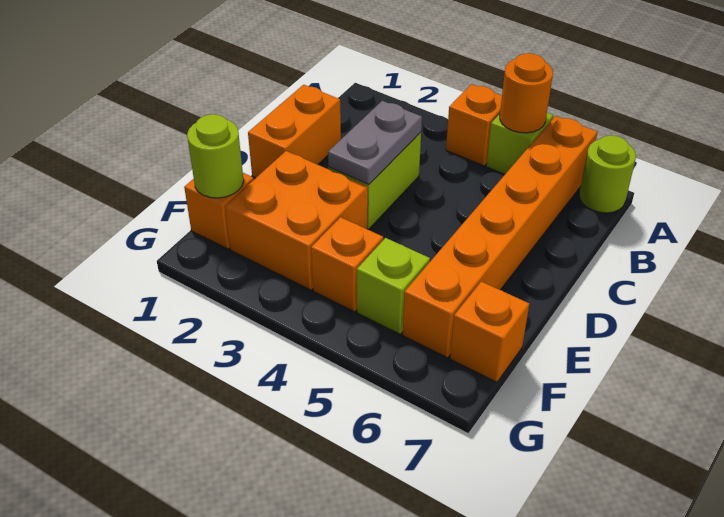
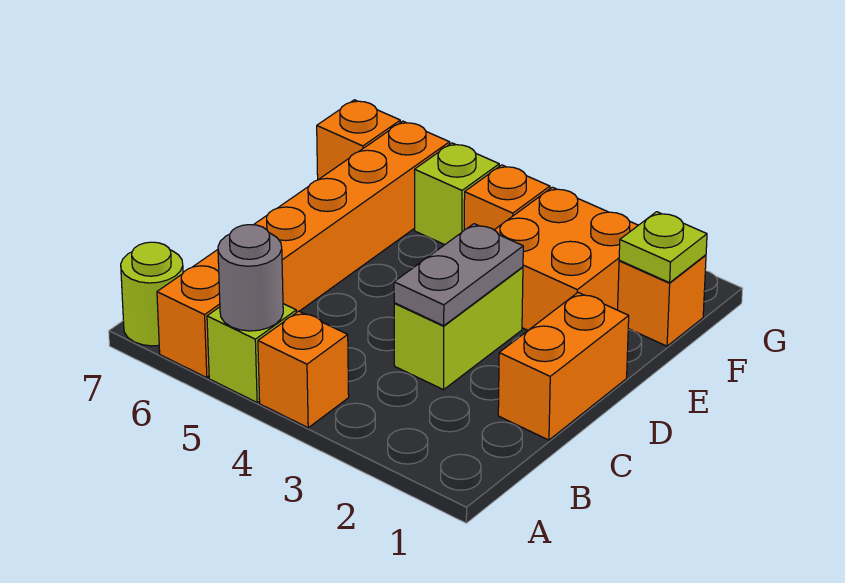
orange 1x1 round brick [500,53,553,133] -> grey 1x1 round brick [218,225,283,331]
lime 1x1 round brick [187,114,244,198] -> lime 1x1 plate [619,212,707,283]

